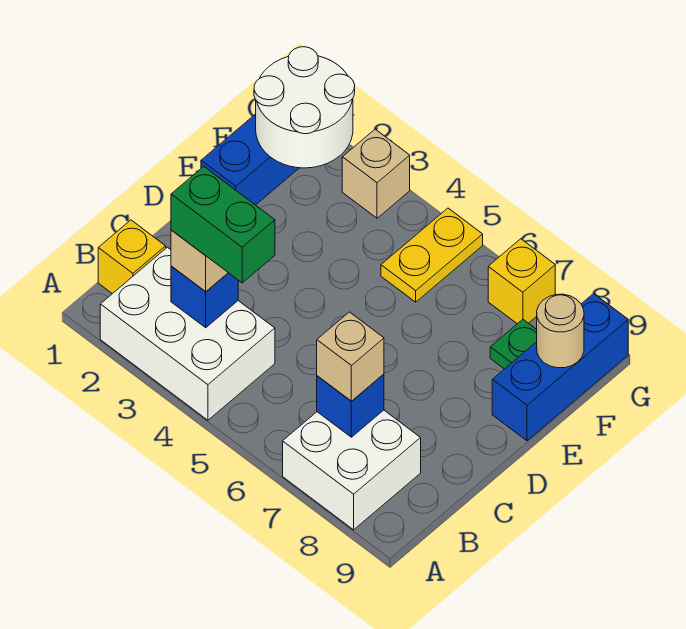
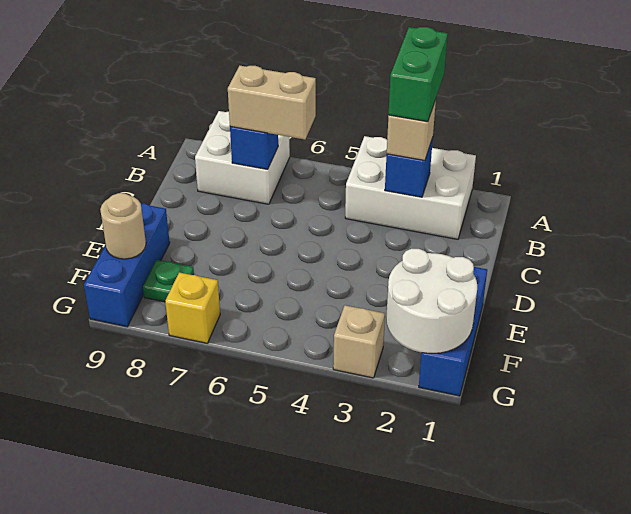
yellow 1x1 brick [98,220,166,294] -> none
green 1x2 brick [171,166,275,283] -> green 1x2 brick turned to [389,27,448,122]
tan 1x1 brick [317,312,384,401] -> tan 1x2 brick [228,66,316,139]
yellow 1x2 plate [381,208,483,302] -> none

